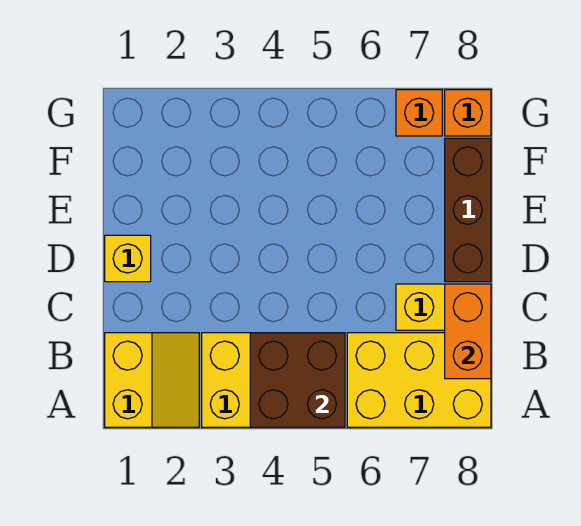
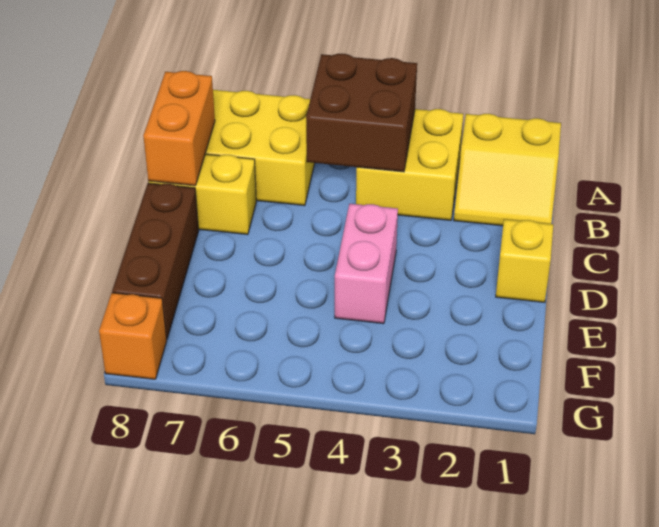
yellow 2x2 slope [105,333,199,427] -> yellow 2x2 slope turned to [454,114,561,226]
none -> pink 1x2 brick [335,204,398,324]
orange 1x1 brick [396,90,442,136] -> none

